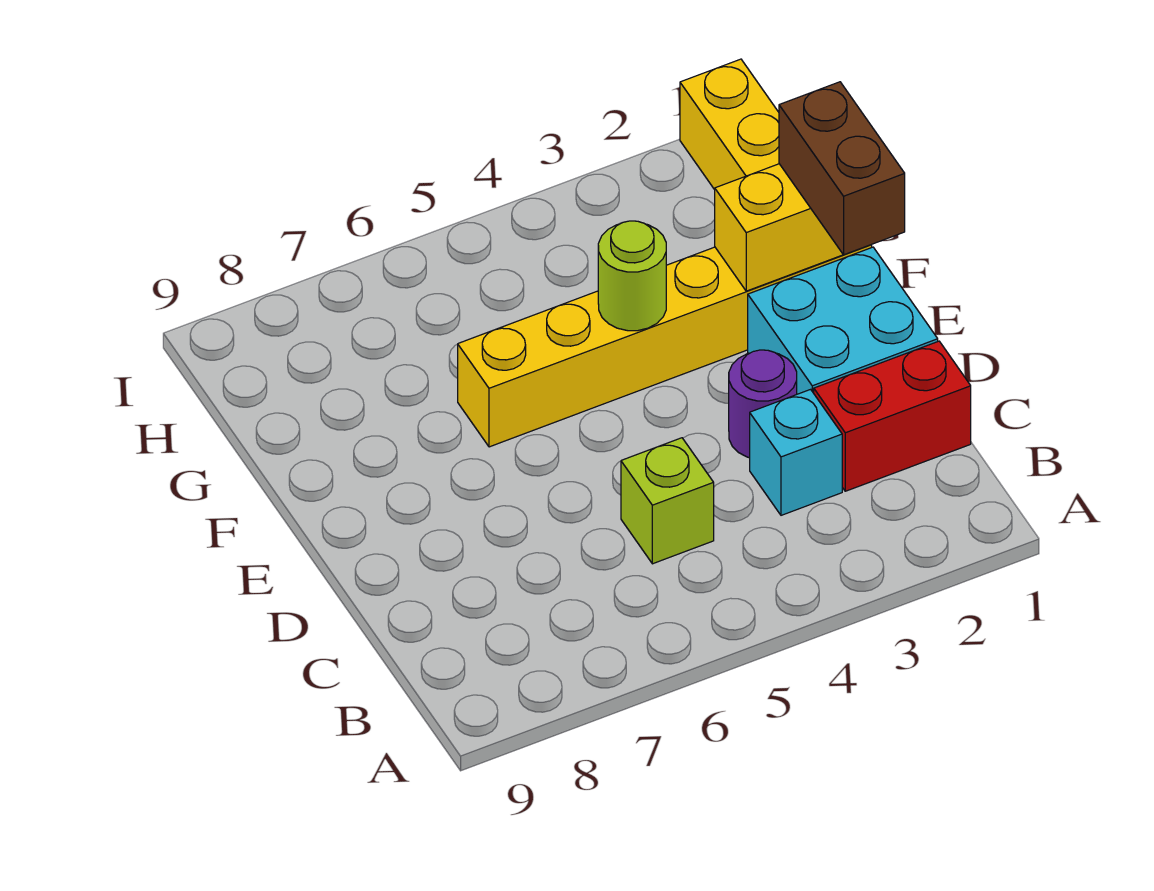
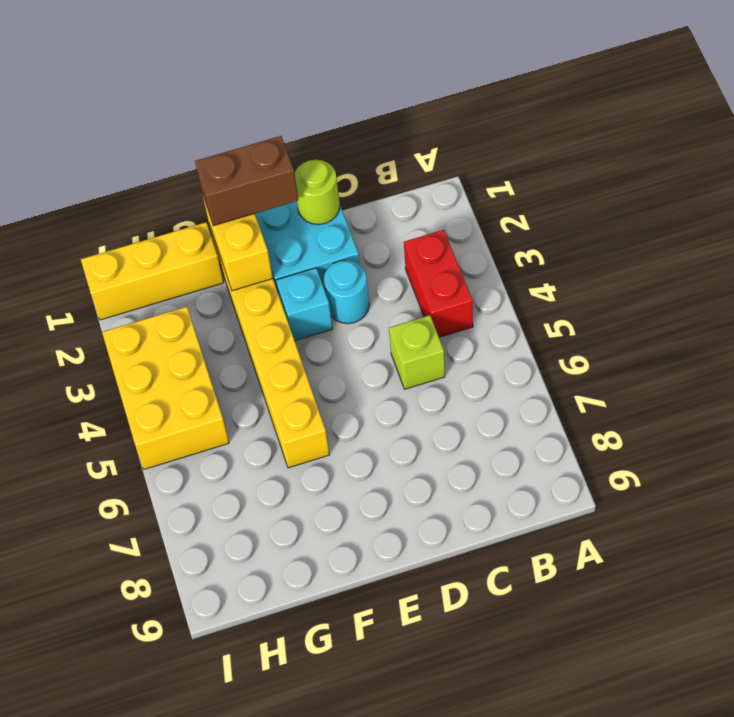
red 1x2 brick [814,341,971,491] -> red 1x2 brick moved to [404,230,473,337]
cyan 1x1 brick [750,389,842,515] -> cyan 1x1 brick moved to [276,268,333,341]
purple 1x1 round brick [729,350,797,458] -> cyan 1x1 round brick [324,260,369,324]
lime 1x1 round brick [598,221,666,331] -> lime 1x1 round brick moved to [294,160,340,225]
none -> yellow 2x3 brick [102,307,229,469]

